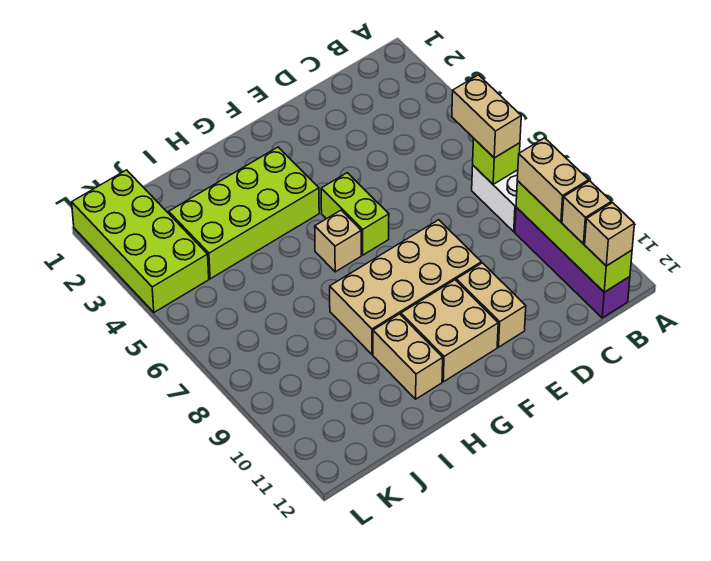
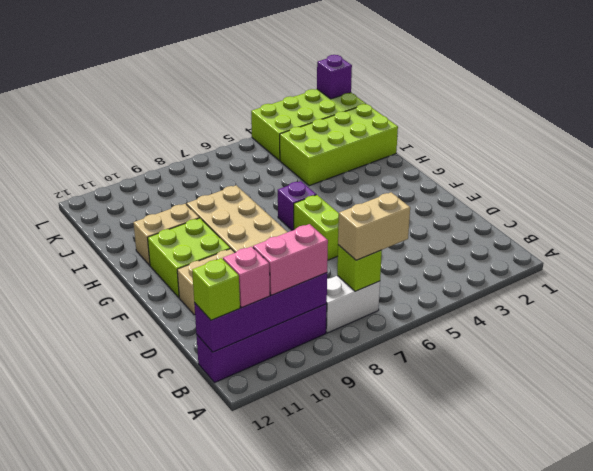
lime 1x4 brick [516,181,632,292] -> purple 1x4 brick [194,273,327,352]
tan 1x2 brick [517,138,589,222] -> pink 1x2 brick [253,224,328,295]
tan 1x1 brick [562,181,611,244] -> pink 1x1 brick [223,247,270,307]
tan 1x1 brick [585,203,634,266] -> lime 1x1 brick [192,258,240,320]
lime 1x2 brick [321,173,389,255] -> lime 1x2 brick turned to [294,195,339,260]
tan 2x2 brick [401,280,498,382] -> lime 2x2 brick [148,218,230,297]
lime 2x4 brick [169,147,319,279] -> lime 2x4 brick turned to [280,104,398,186]
tan 1x1 brick [315,210,361,272] -> purple 1x1 brick [278,181,316,231]
none -> purple 1x1 brick [317,55,352,99]

